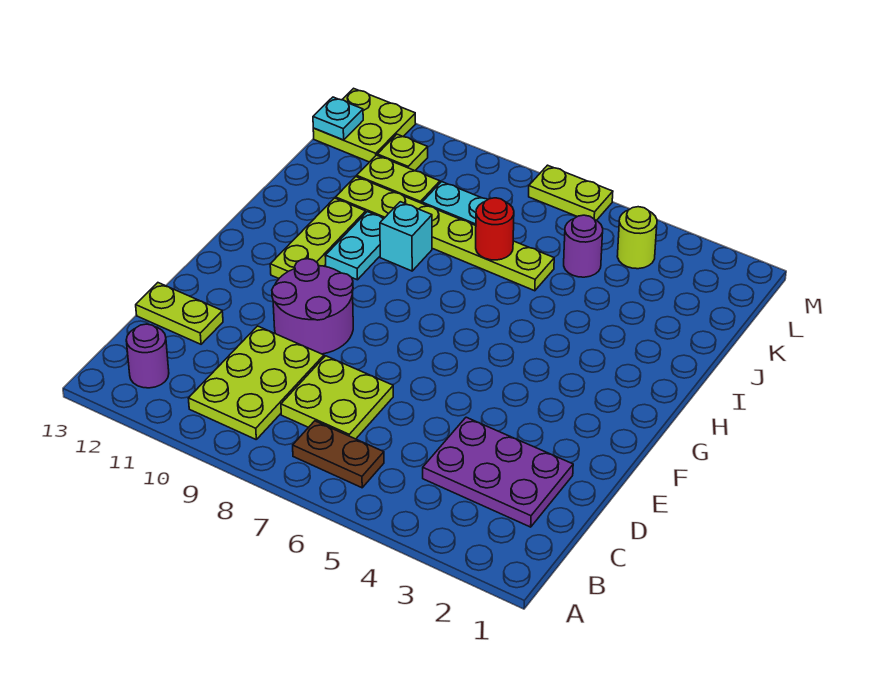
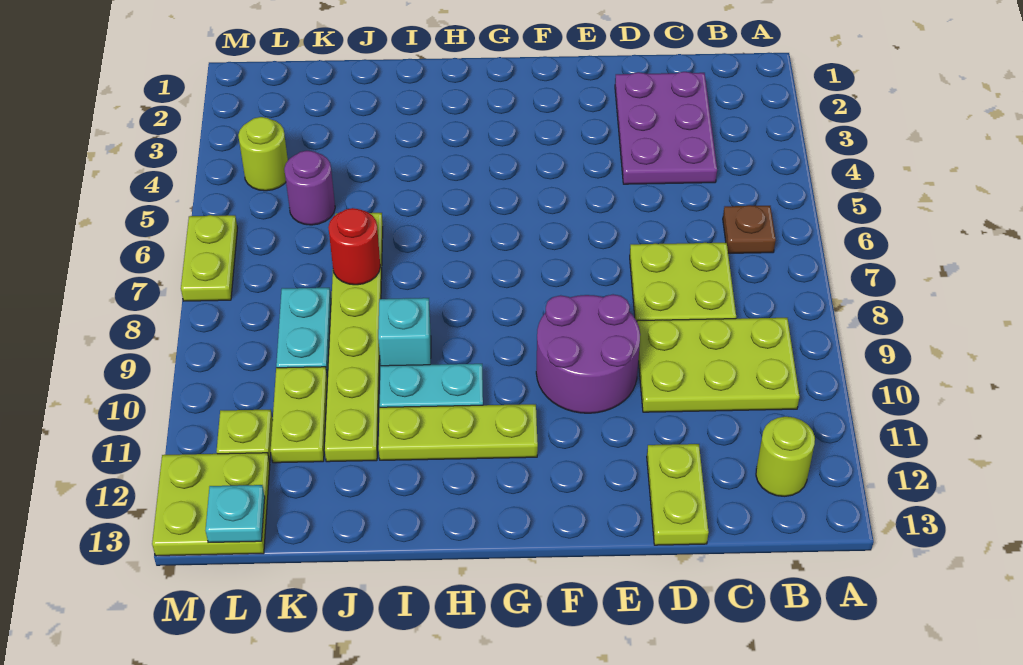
brown 1x2 plate [293,421,384,488] -> brown 1x1 plate [723,205,776,253]
purple 1x1 round brick [126,324,169,388] -> lime 1x1 round brick [756,417,815,496]

